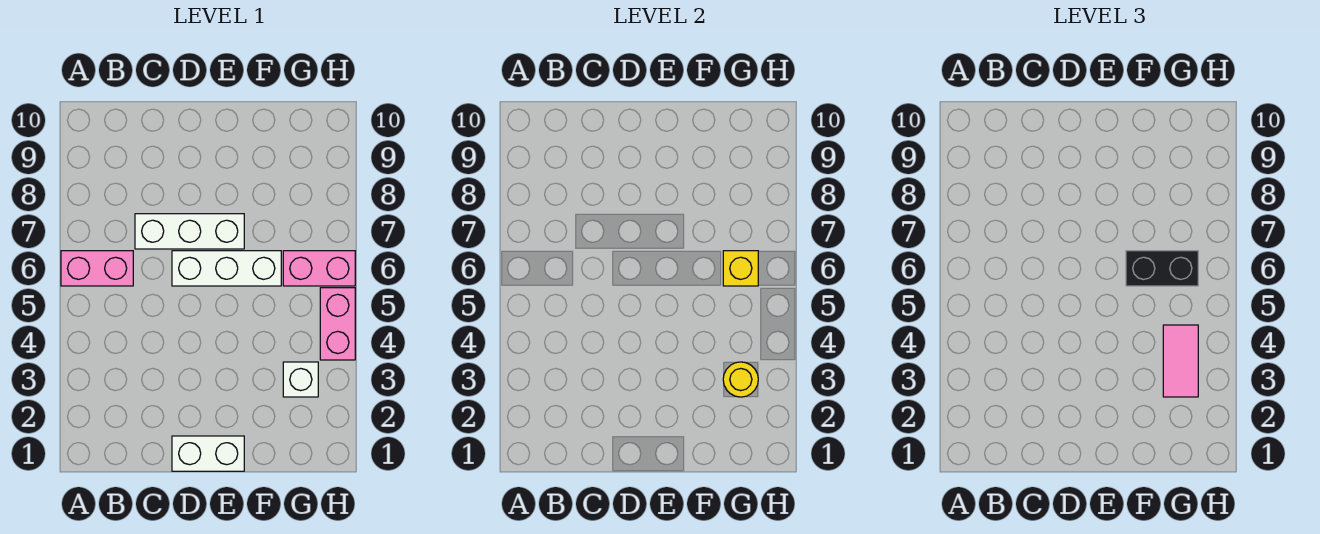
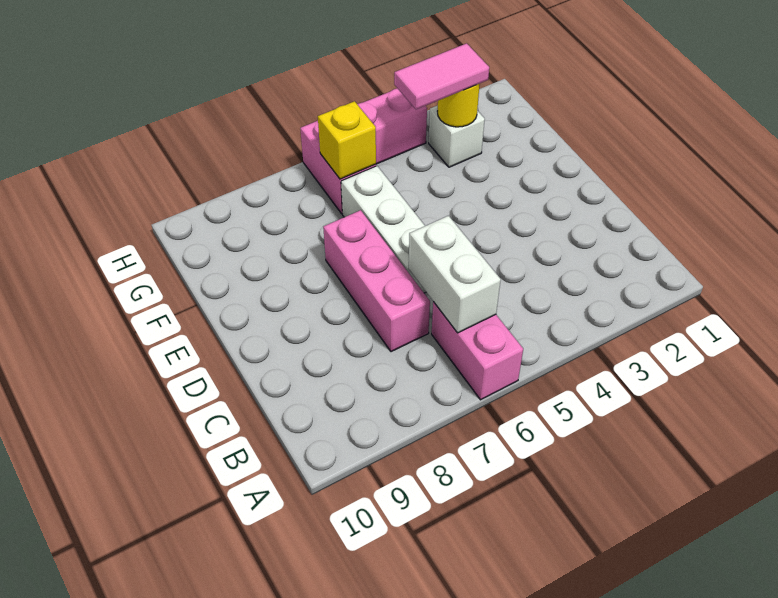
white 1x3 brick [135,214,244,249] -> pink 1x3 brick [323,210,430,352]
white 1x2 brick [172,436,244,471] -> white 1x2 brick moved to [409,216,501,333]
black 1x2 brick [1126,251,1198,286] -> none

